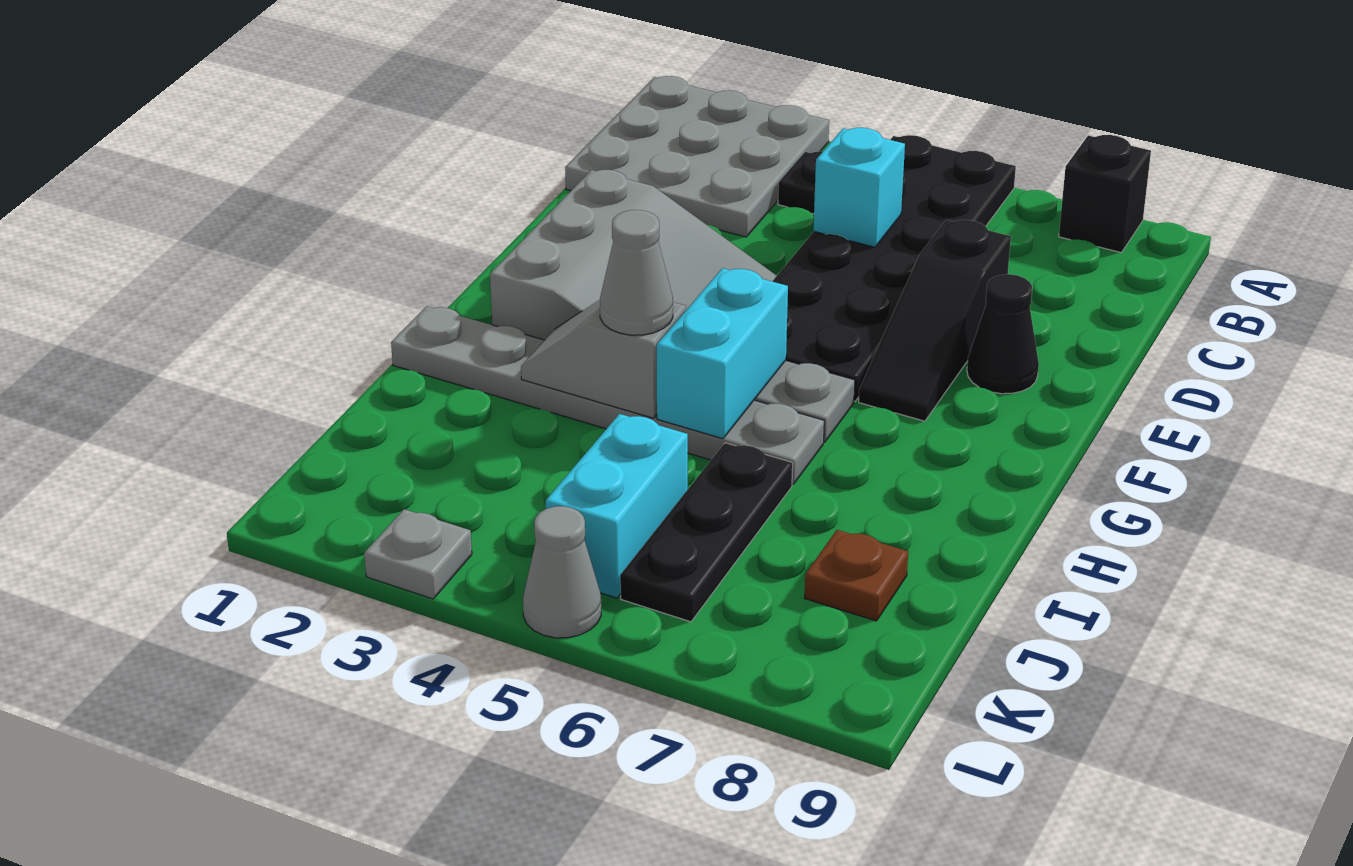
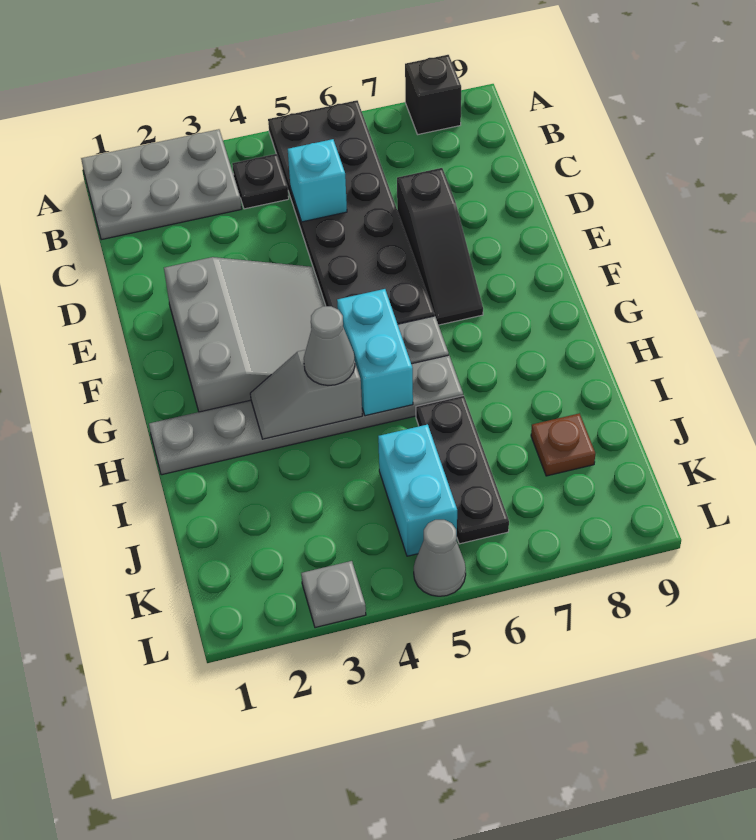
grey 3x3 plate [565,76,829,237] -> grey 2x3 plate [81,129,242,240]
black 1x1 cone [967,274,1039,394] -> none

